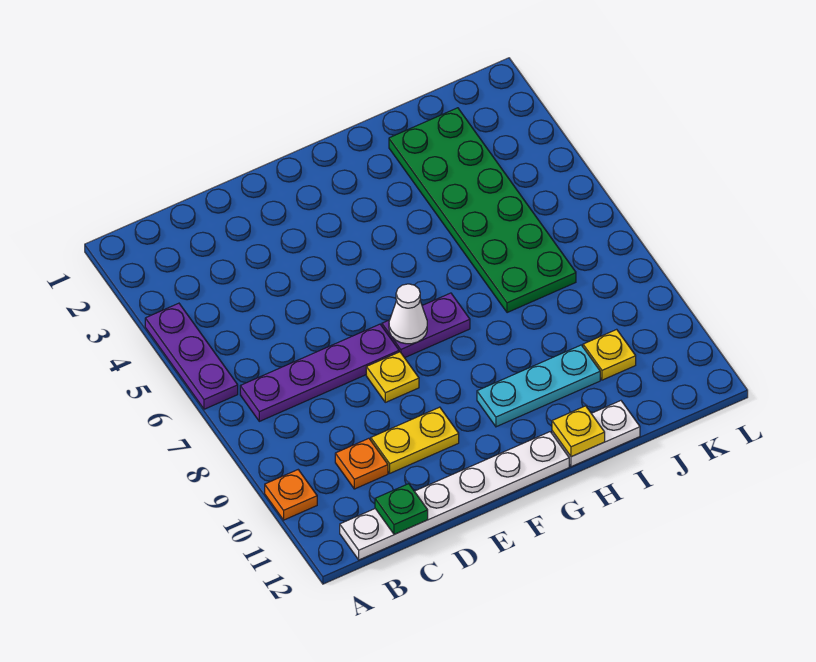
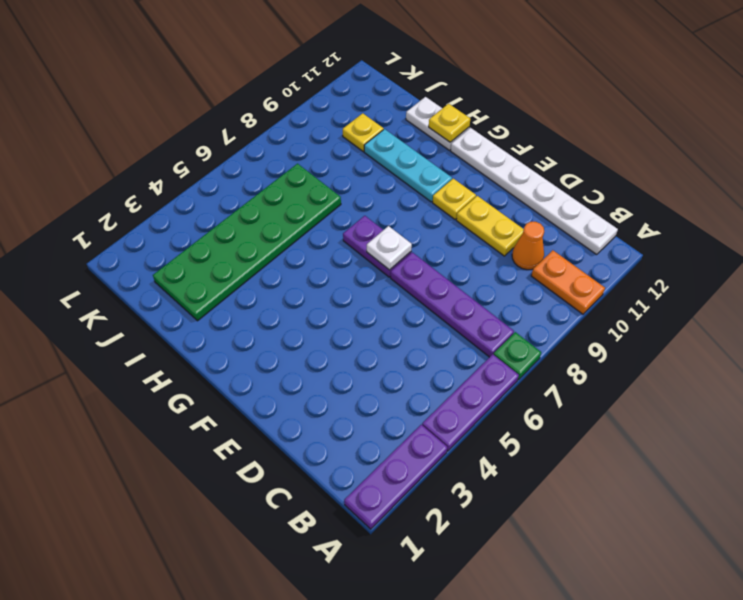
none -> purple 1x3 plate [344,425,447,529]
orange 1x1 plate [265,470,317,520] -> orange 1x2 plate [531,250,605,314]
orange 1x1 plate [335,438,388,489] -> orange 1x1 cone [512,222,544,270]
green 1x1 plate [375,484,428,534] -> green 1x1 plate moved to [494,332,541,380]
yellow 1x1 plate [366,352,419,402] -> yellow 1x1 plate moved to [433,179,476,219]
white 1x1 cone [389,284,427,344] -> white 1x1 plate [367,226,412,270]

